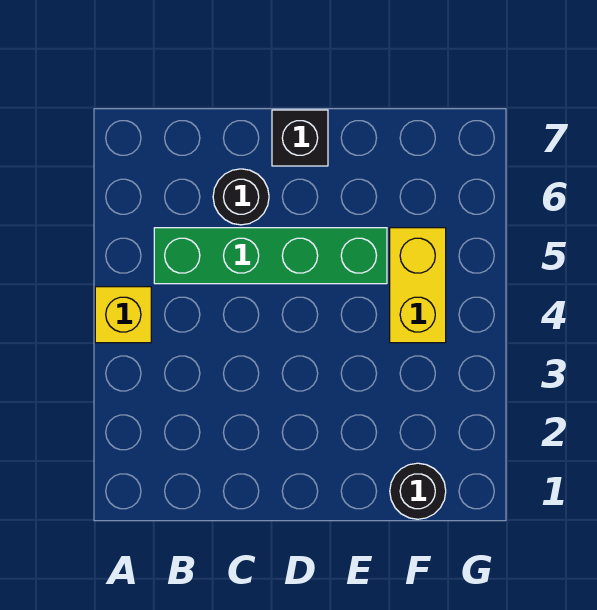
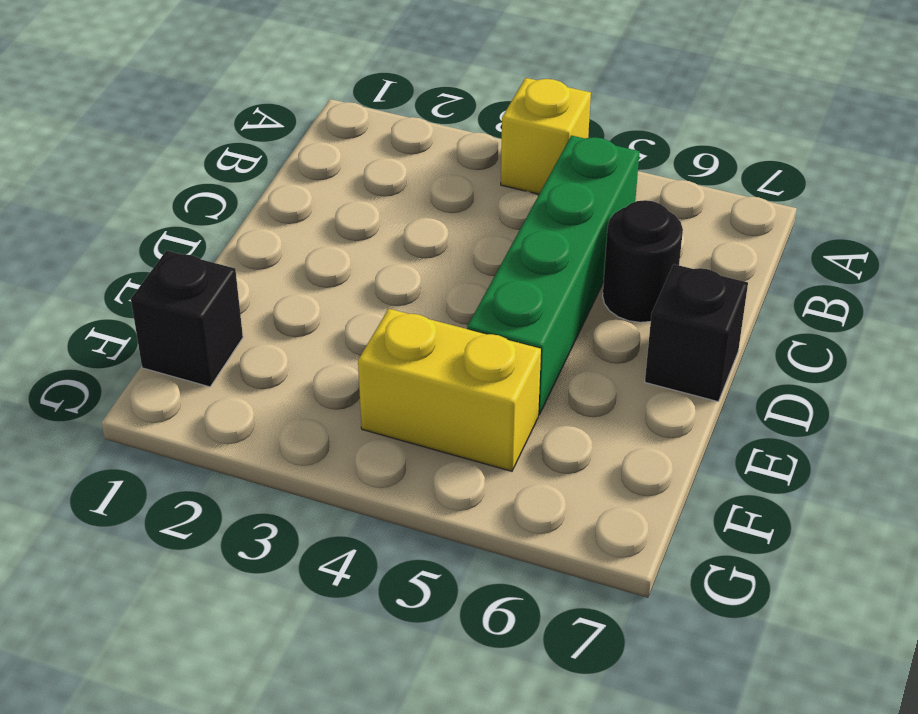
black 1x1 round brick [390,463,446,519] -> black 1x1 brick [131,250,243,387]

